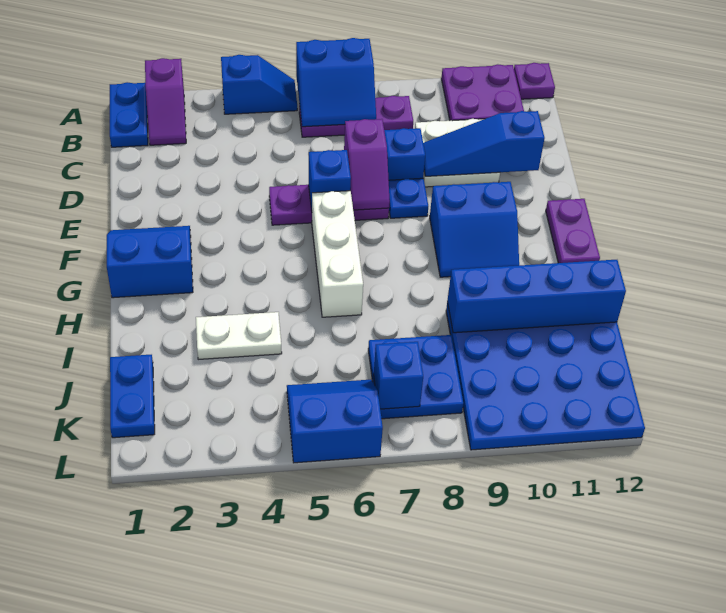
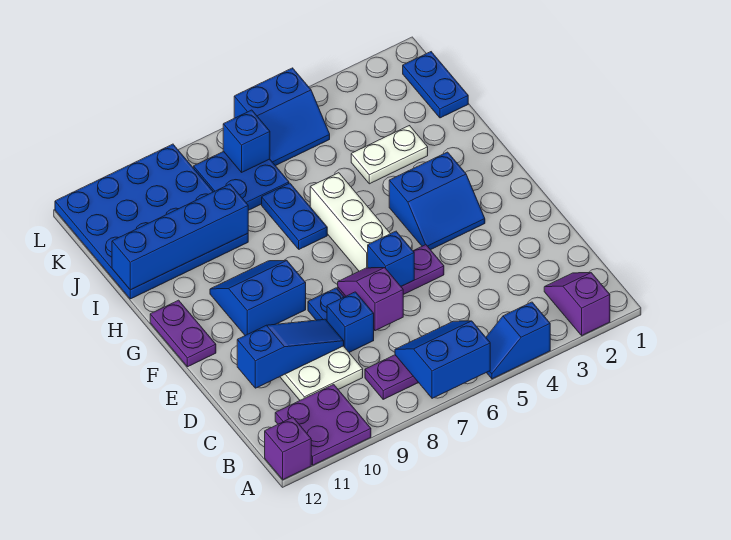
blue 1x2 plate [110,82,148,147] -> blue 1x2 plate moved to [262,183,327,249]
purple 1x1 plate [514,63,555,99] -> purple 1x1 brick [265,417,311,480]
blue 2x2 slope [107,226,193,298] -> blue 2x2 slope moved to [389,152,485,250]

